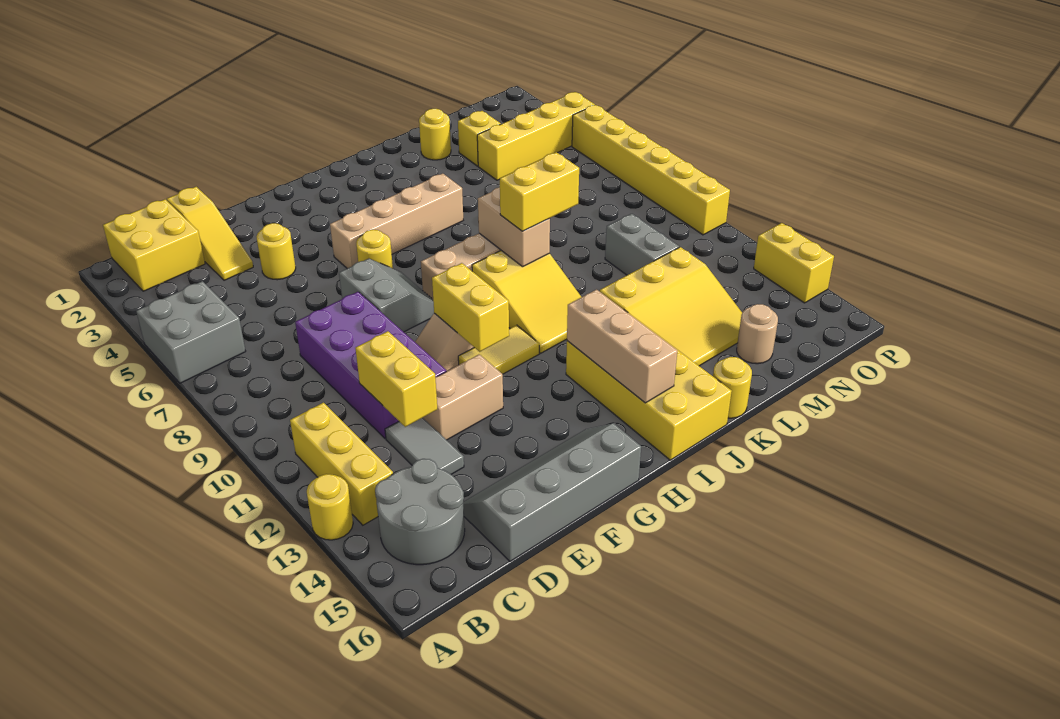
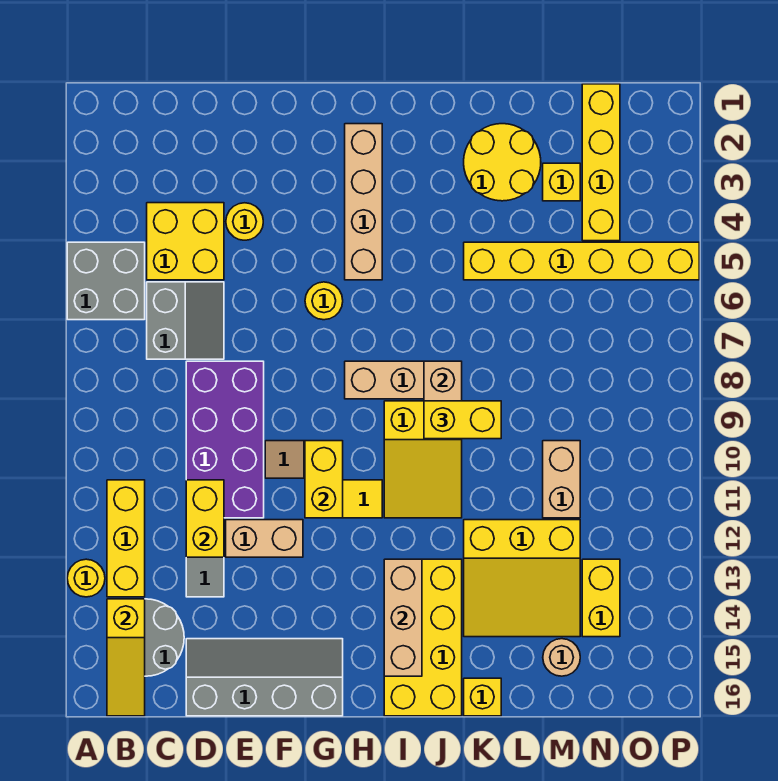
yellow 2x2 brick [103,199,205,291] -> yellow 2x2 brick moved to [147,203,224,280]
yellow 1x3 slope [167,187,253,280] -> yellow 1x3 slope moved to [107,599,145,716]
grey 2x2 slope [339,259,434,332] -> grey 2x2 slope moved to [147,282,224,359]
tan 1x4 brick [330,173,463,268] -> tan 1x4 brick turned to [345,124,382,280]
yellow 1x1 round brick [713,357,752,418] -> yellow 1x1 brick [464,678,501,716]
yellow 1x1 round brick [419,109,451,160] -> yellow 2x2 round brick [464,124,541,201]
yellow 1x4 brick [477,92,595,180] -> yellow 1x4 brick turned to [582,84,620,241]
grey 1x2 brick [605,214,679,275] -> tan 1x2 brick [543,441,580,518]
yellow 1x6 brick [572,105,730,235] -> yellow 1x6 brick turned to [464,242,699,280]
yellow 1x2 brick [754,223,834,303] -> yellow 1x2 brick moved to [582,559,620,637]

